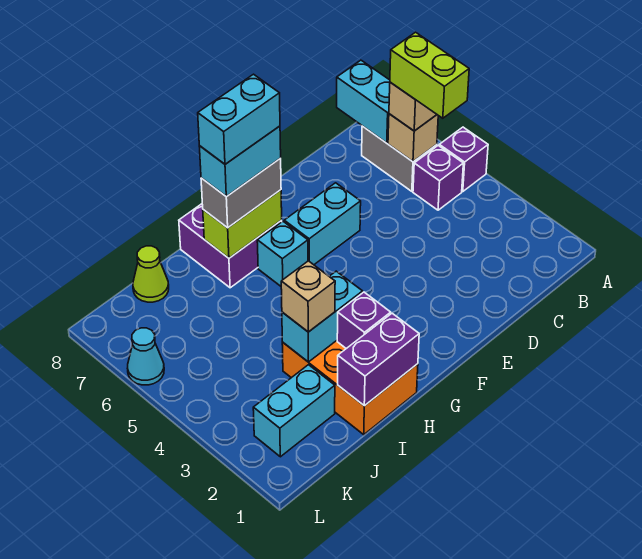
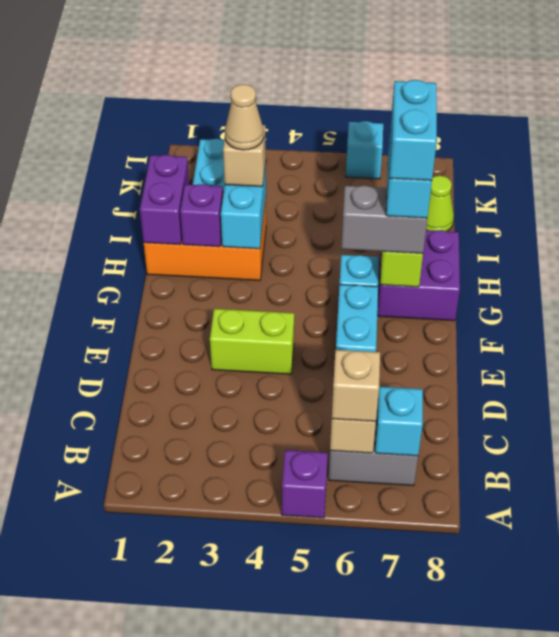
purple 1x1 brick [413,146,463,210] -> none
lime 1x2 brick [390,32,469,118] -> lime 1x2 brick moved to [210,309,294,374]
cyan 1x2 brick [337,60,390,143] -> cyan 1x1 brick [375,387,423,456]
grey 1x2 brick [201,158,281,228] -> grey 1x2 brick turned to [341,185,427,254]
none -> tan 1x1 cone [225,84,264,150]
cyan 1x1 cone [127,328,164,385] -> cyan 1x1 brick [346,121,383,179]

